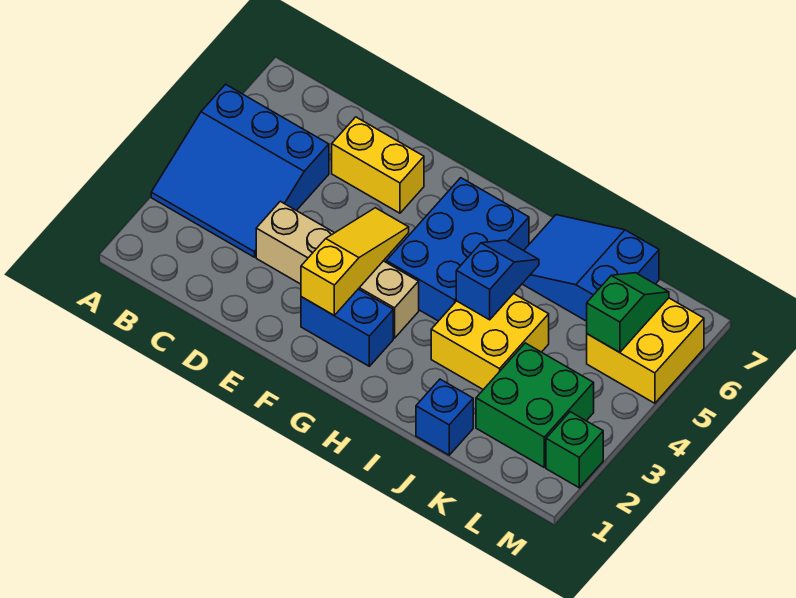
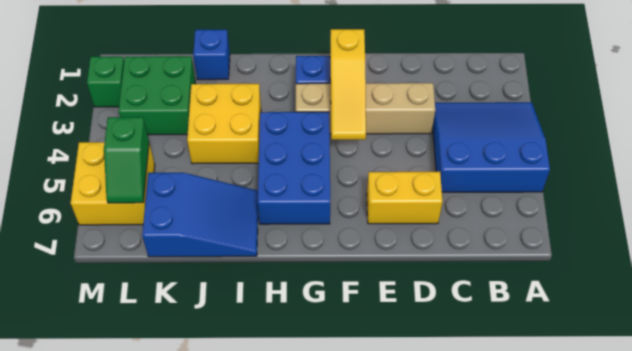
blue 1x2 slope [456,240,539,320] -> none

